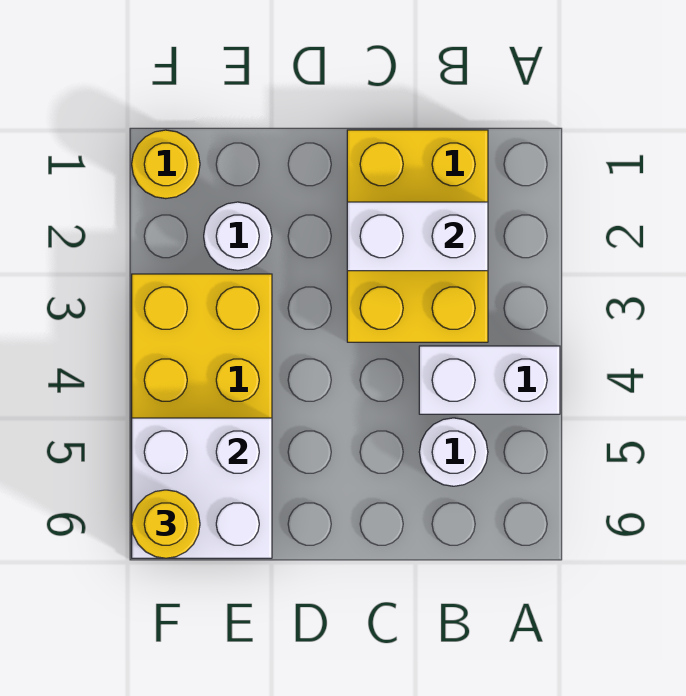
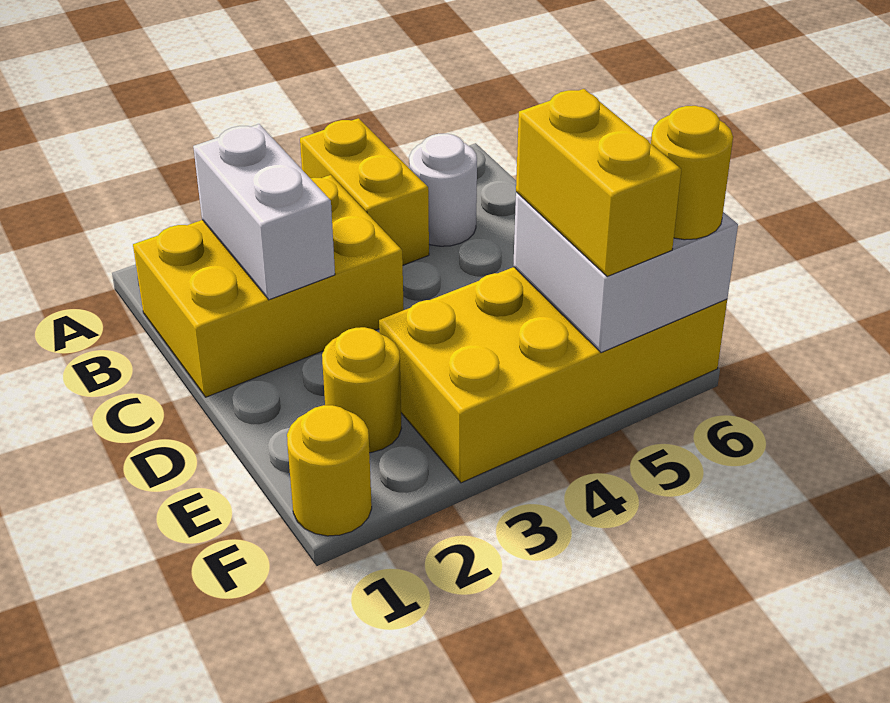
white 1x2 brick [419,346,560,414] -> yellow 1x2 brick [300,118,429,265]
white 1x1 round brick [204,202,272,270] -> yellow 1x1 round brick [322,327,402,453]
none -> yellow 1x2 brick [516,89,681,276]

